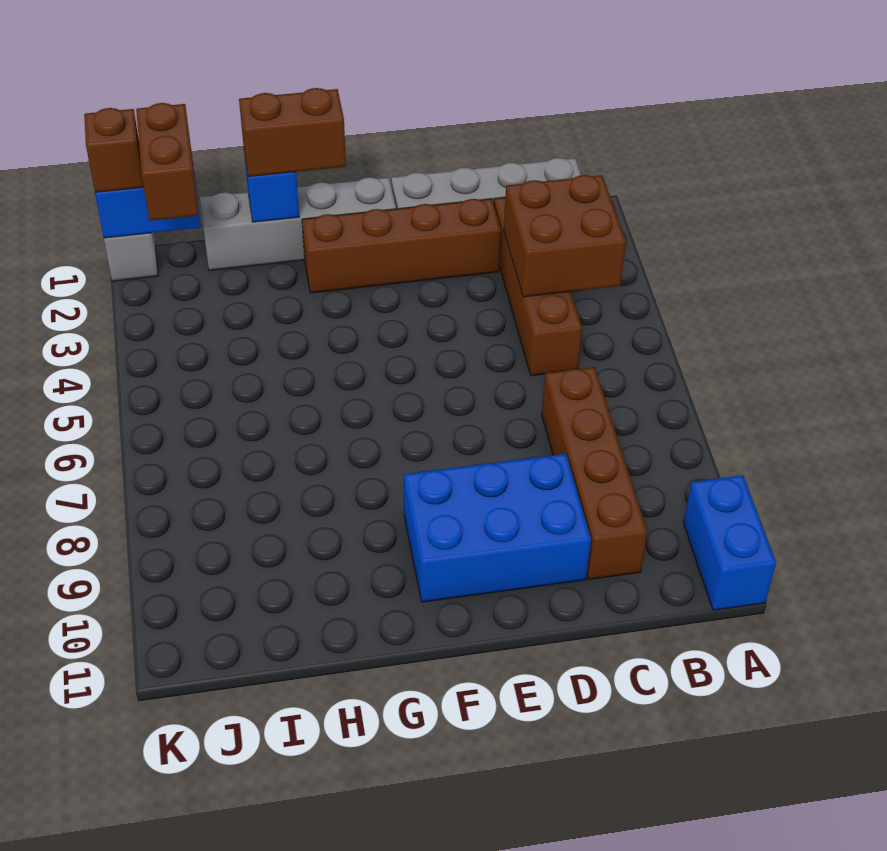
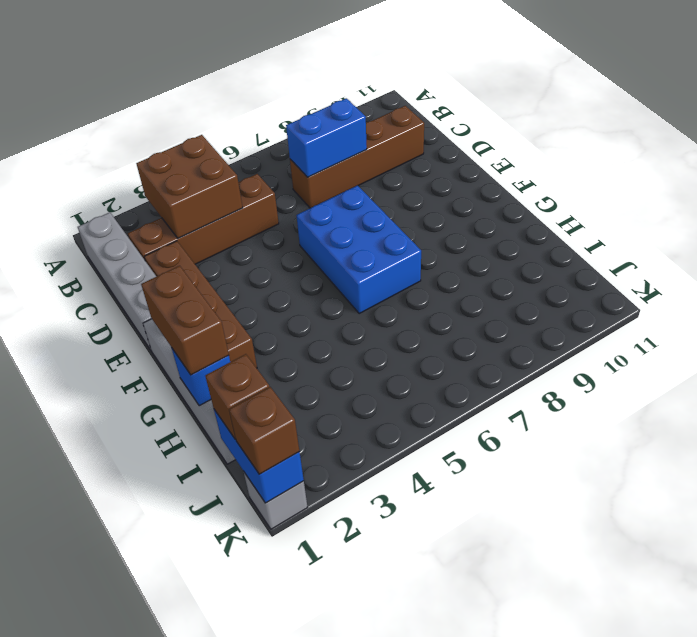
blue 1x2 brick [683,475,776,610] -> blue 1x2 brick moved to [286,98,367,177]
blue 2x3 brick [404,454,591,602] -> blue 2x3 brick moved to [296,186,421,313]
brown 1x2 brick [136,103,199,221] -> brown 1x1 brick [205,354,269,439]

